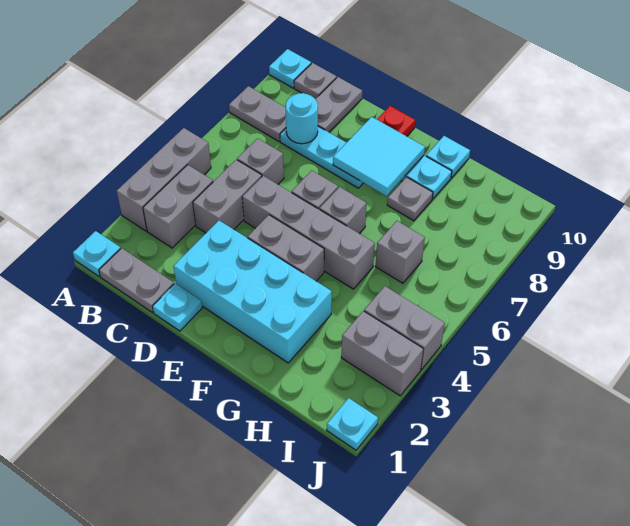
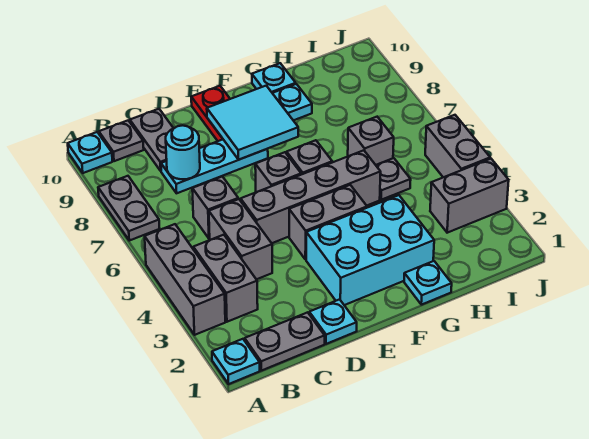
grey 1x2 plate [229,86,286,141] -> grey 1x2 plate turned to [98,176,160,241]
cyan 2x4 brick [174,221,332,363] -> cyan 2x3 brick [306,195,434,305]
grey 1x1 plate [387,177,433,221] -> grey 1x1 plate moved to [376,158,411,200]
grey 1x2 brick [364,286,445,370] -> grey 1x2 brick turned to [425,115,490,177]
cyan 1x1 plate [327,398,378,450] -> cyan 1x1 plate moved to [404,261,452,305]

